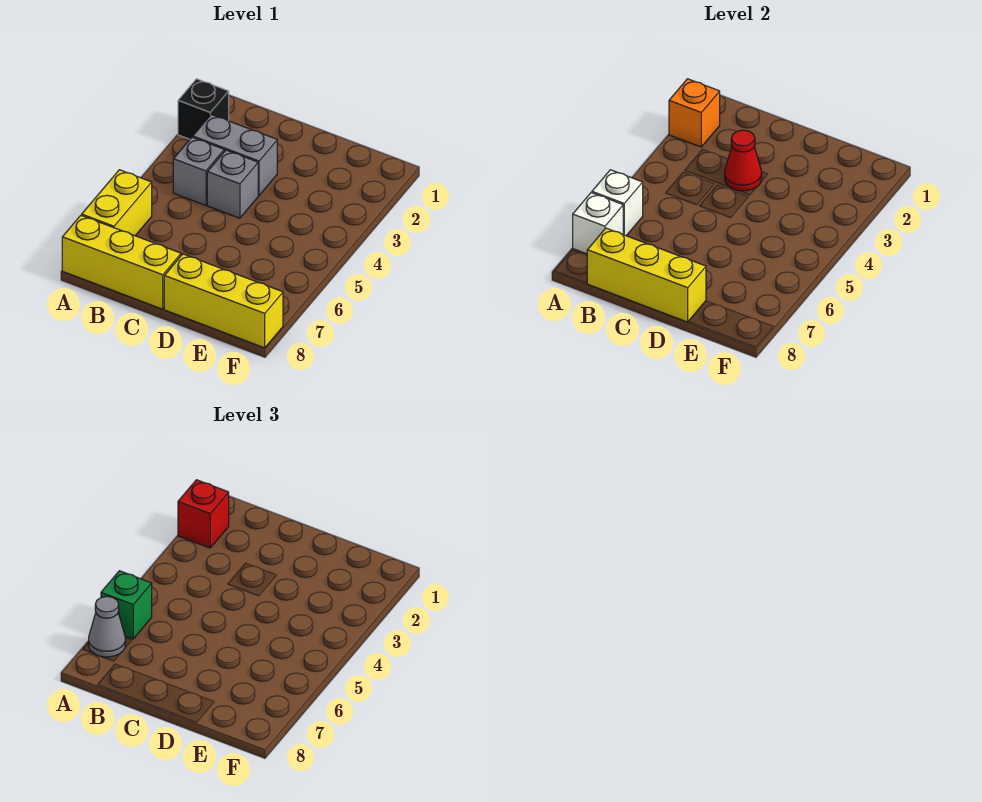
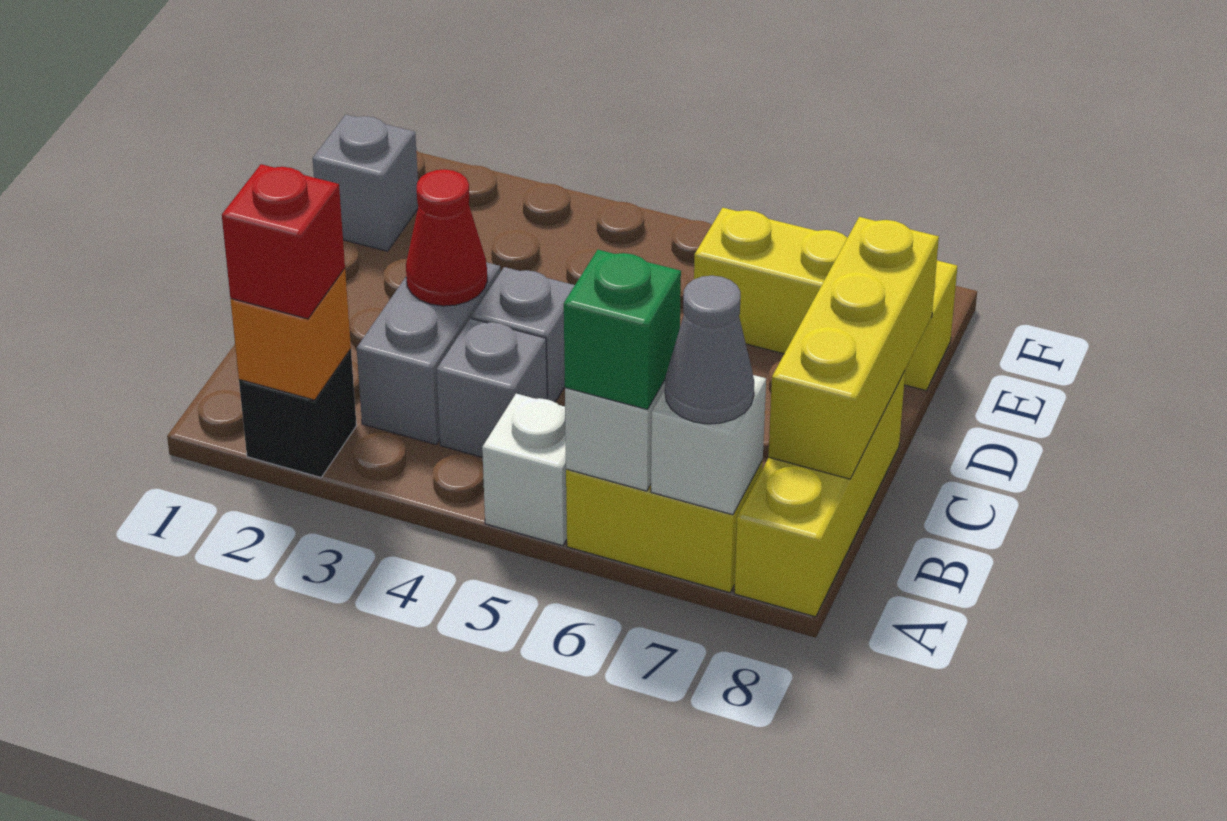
none -> white 1x1 brick [482,394,567,546]
yellow 1x3 brick [164,254,283,348] -> yellow 1x3 brick turned to [694,208,957,390]
none -> grey 1x1 brick [312,115,418,251]

